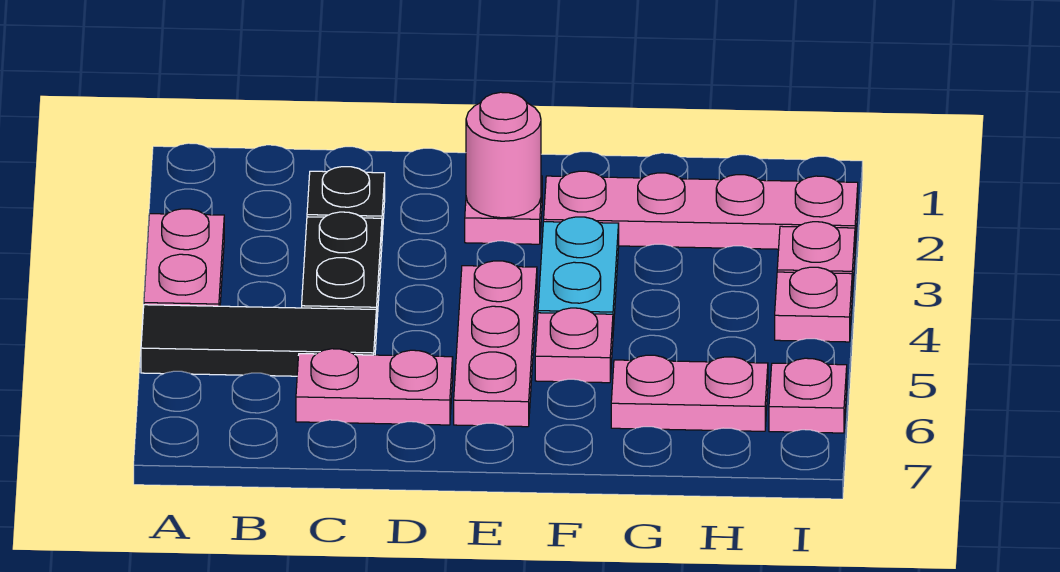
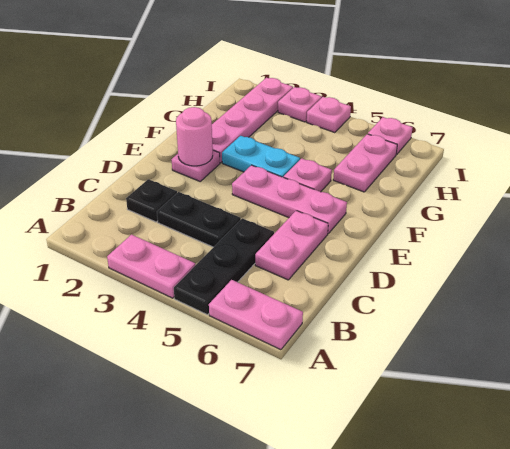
black 1x3 tile [141,305,376,376] -> black 1x3 plate [174,218,274,315]
none -> pink 1x2 plate [209,280,303,350]

